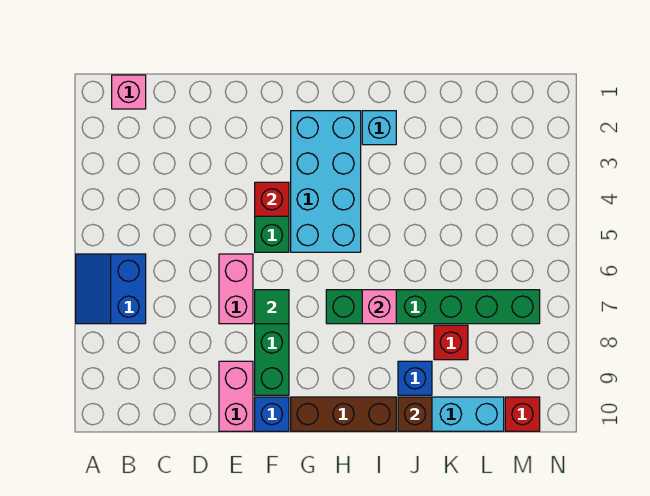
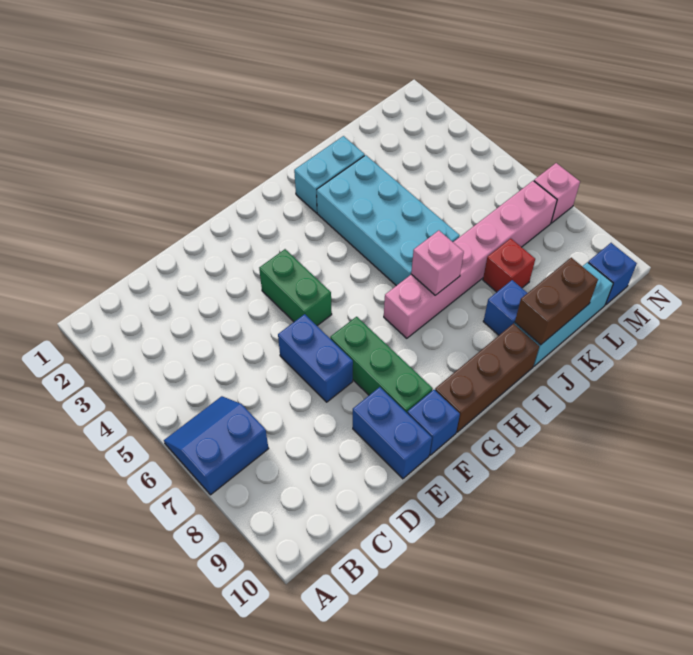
blue 2x2 slope [76,254,146,324] -> blue 2x2 slope turned to [164,396,269,495]
pink 1x1 brick [112,75,146,109] -> pink 1x1 brick moved to [534,163,580,223]
pink 1x2 brick [219,254,253,324] -> blue 1x2 brick [278,314,353,402]
pink 1x2 brick [219,361,253,431] -> blue 1x2 brick [353,387,432,479]
red 1x1 brick [255,182,289,216] -> none
green 1x1 tile [255,290,289,324] -> none
cyan 2x4 brick [291,111,361,252] -> cyan 2x4 brick moved to [317,155,460,286]
green 1x6 brick [326,290,540,324] -> pink 1x6 brick [384,181,557,338]
cyan 1x1 brick [362,111,396,145] -> cyan 1x2 brick [294,136,365,213]
brown 1x1 brick [398,397,432,431] -> brown 1x2 brick [515,258,598,345]
red 1x1 brick [505,397,540,431] -> blue 1x1 brick [588,243,637,305]

